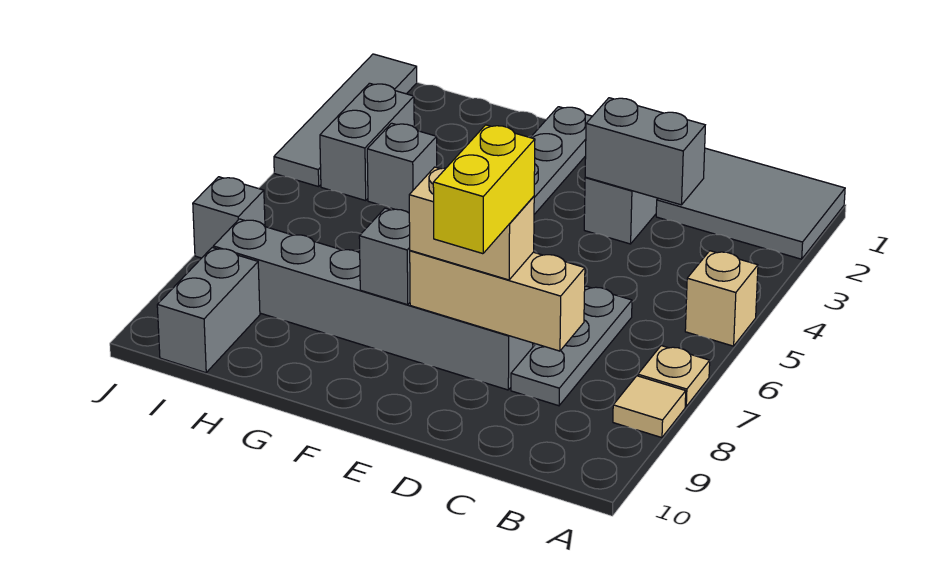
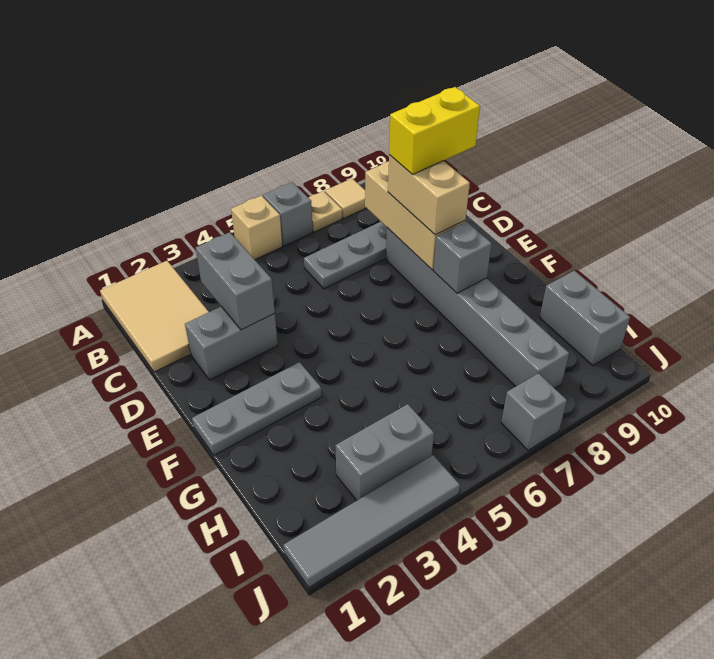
grey 2x3 tile [656,148,845,259] -> tan 2x3 tile [100,261,209,372]
grey 1x1 brick [367,123,437,213] -> grey 1x1 brick moved to [263,182,313,246]
grey 1x2 brick [157,248,260,373] -> grey 1x2 brick turned to [540,270,630,366]

